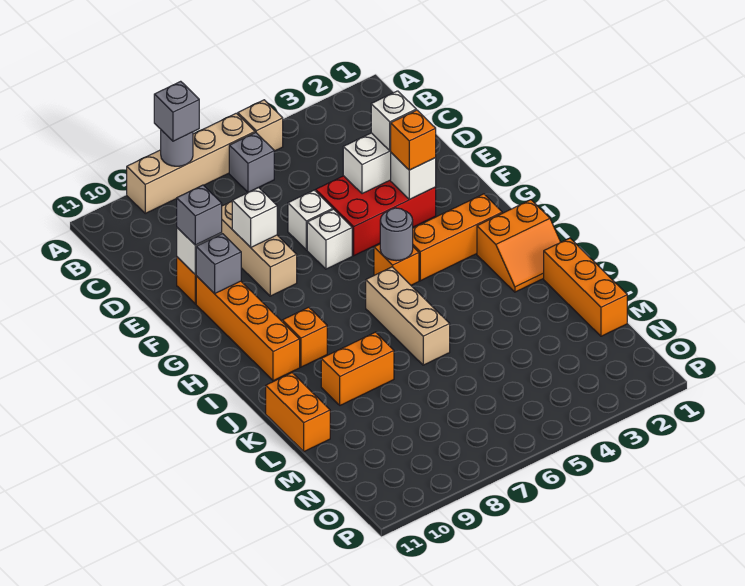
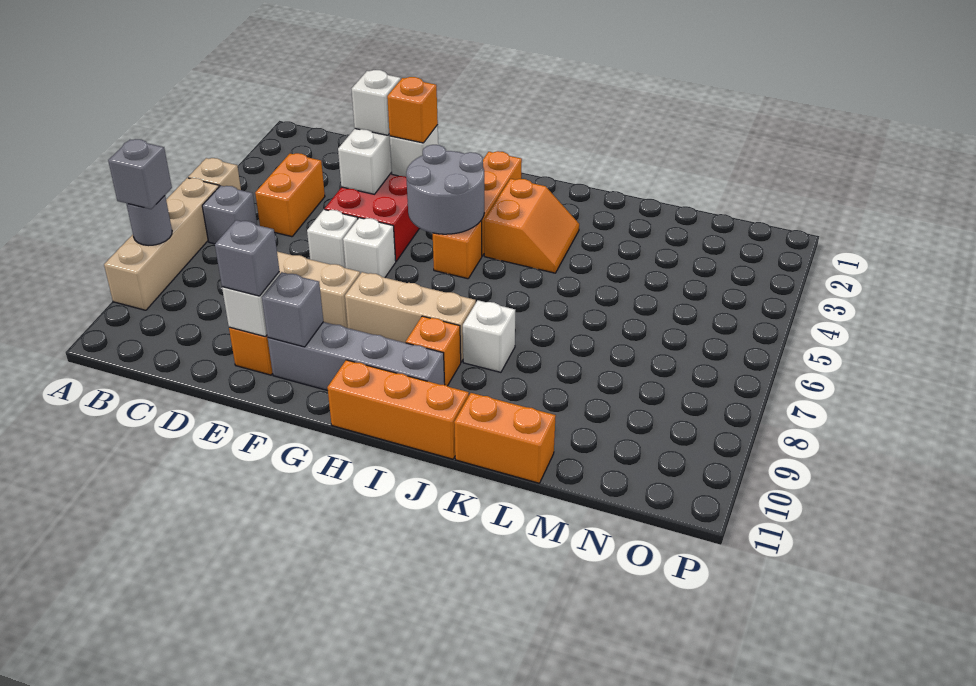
white 1x1 brick [232,188,277,247] -> white 1x1 brick moved to [463,300,515,372]
orange 1x4 brick [196,276,300,381] -> grey 1x4 brick [268,322,445,391]
grey 1x1 round brick [380,208,413,261] -> grey 2x2 round brick [406,145,484,234]
orange 2x2 slope [477,200,560,292] -> orange 2x2 slope moved to [484,179,579,273]
tan 1x3 brick [366,267,450,365] -> tan 1x3 brick moved to [345,272,476,362]
orange 1x3 brick [544,238,627,336] -> orange 1x3 brick moved to [327,360,469,459]
orange 1x2 brick [321,332,394,405] -> orange 1x2 brick moved to [255,153,325,237]

